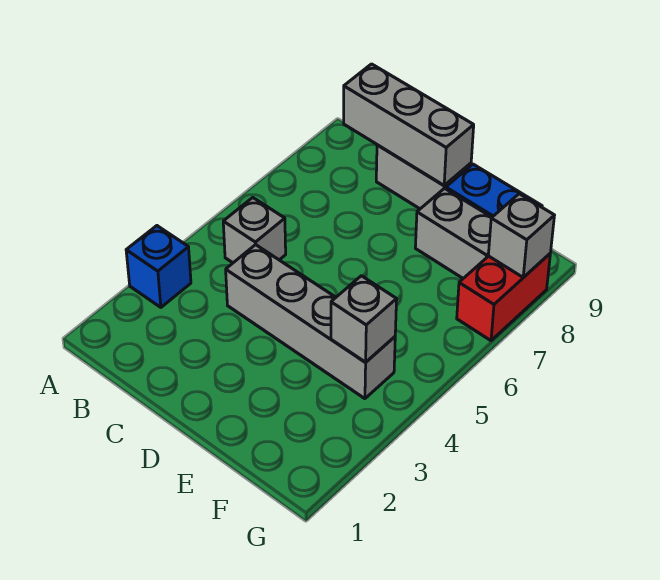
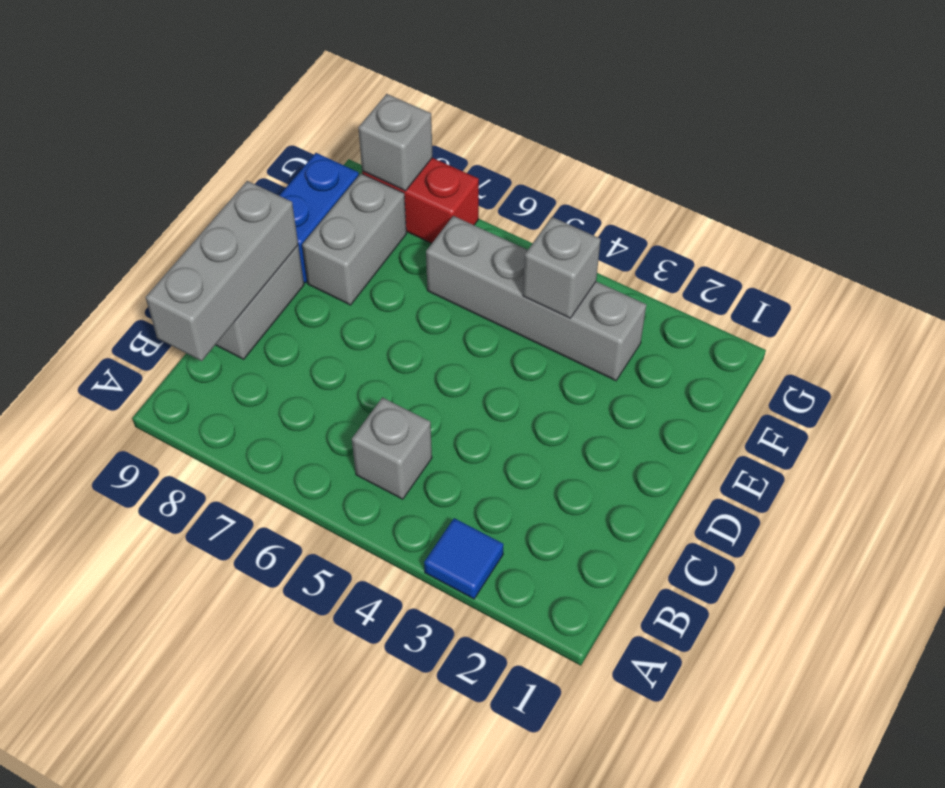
blue 1x1 brick [126,226,191,307] -> blue 1x1 tile [424,518,503,599]
grey 1x4 brick [226,245,395,399] -> grey 1x4 brick turned to [426,216,646,381]

